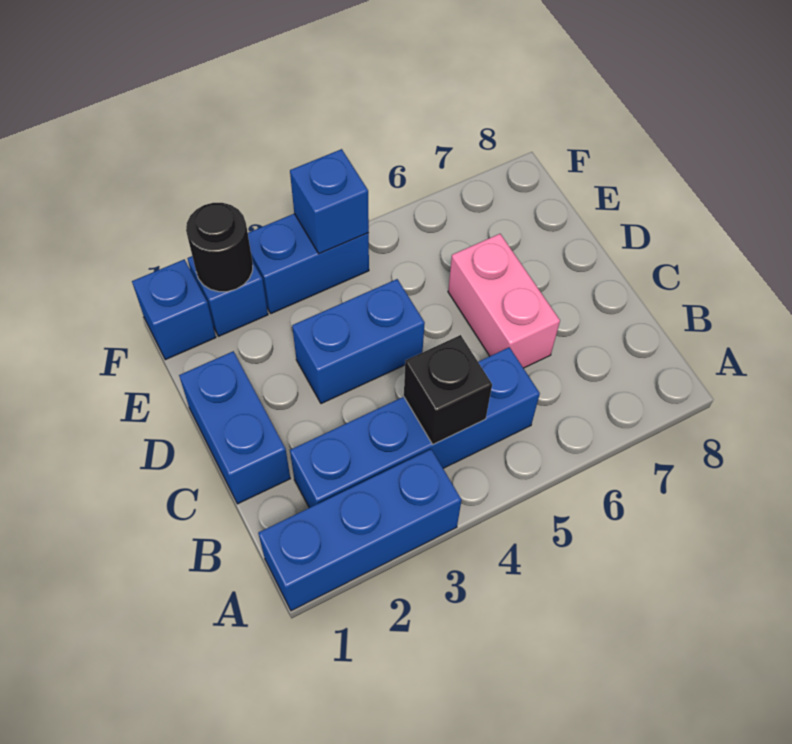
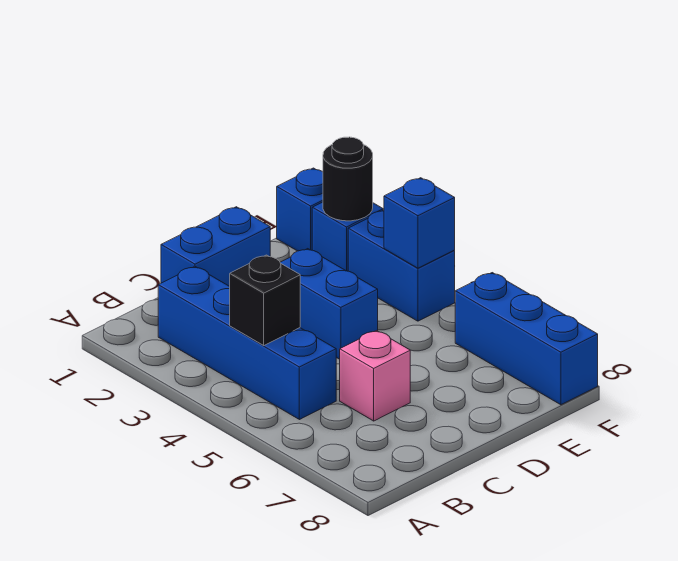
blue 1x3 brick [258,449,462,611] -> blue 1x3 brick moved to [455,273,598,405]
pink 1x2 brick [448,234,560,368] -> pink 1x1 brick [340,331,410,421]

